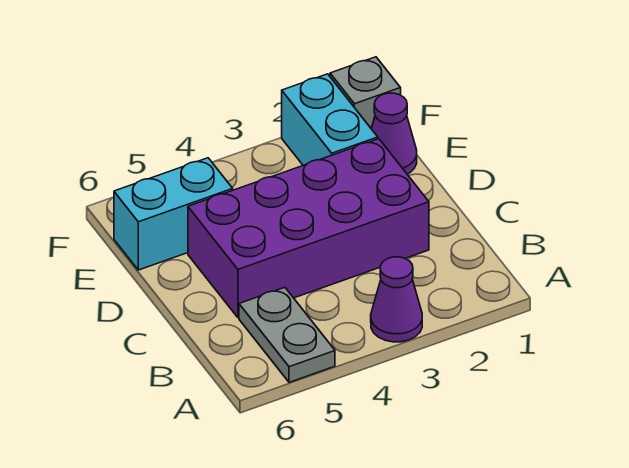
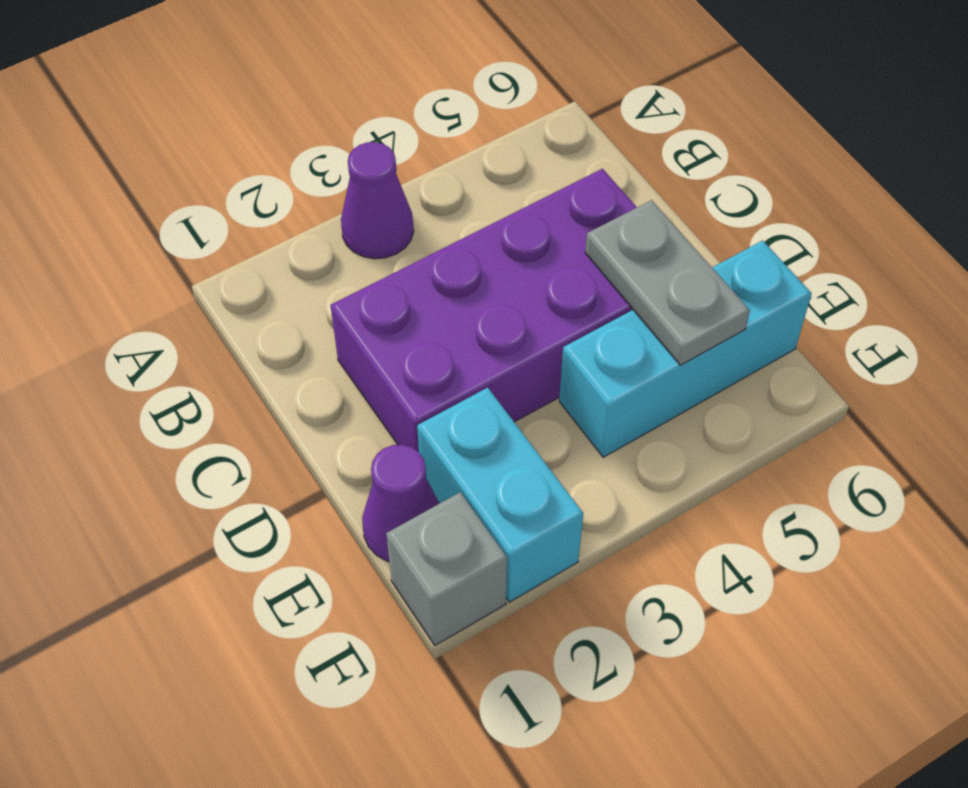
grey 1x2 plate [239,288,335,382] -> grey 1x2 plate moved to [585,200,750,365]
cyan 1x2 brick [114,158,233,270] -> cyan 1x3 brick [559,240,812,457]

